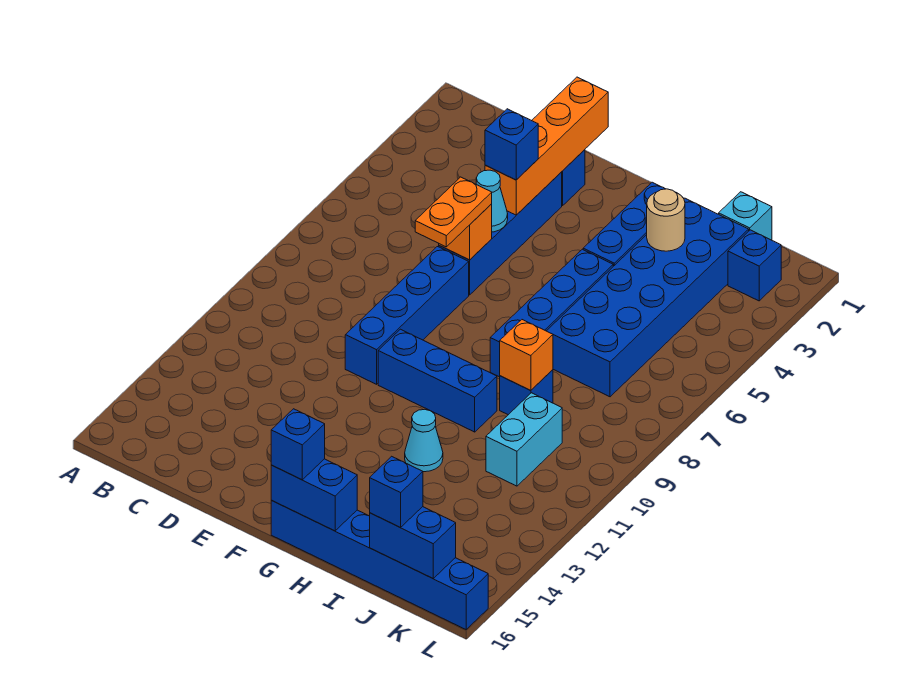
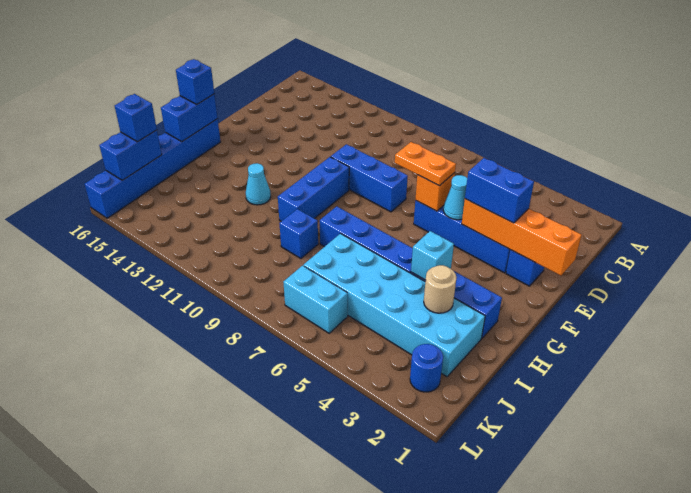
blue 1x1 brick [485,109,538,180] -> blue 1x2 brick [465,158,534,223]
blue 1x4 brick [345,247,469,384] -> blue 1x3 brick [331,144,408,212]
blue 2x6 brick [547,198,749,397] -> cyan 2x6 brick [303,234,485,377]
orange 1x1 brick [500,320,553,391] -> none
cyan 1x1 brick [719,192,772,240] -> cyan 1x1 brick moved to [411,231,454,280]
cyan 1x2 brick [486,393,562,486] -> cyan 1x2 brick moved to [283,266,348,333]
blue 1x1 brick [728,230,781,301] -> blue 1x1 round brick [410,344,443,392]

